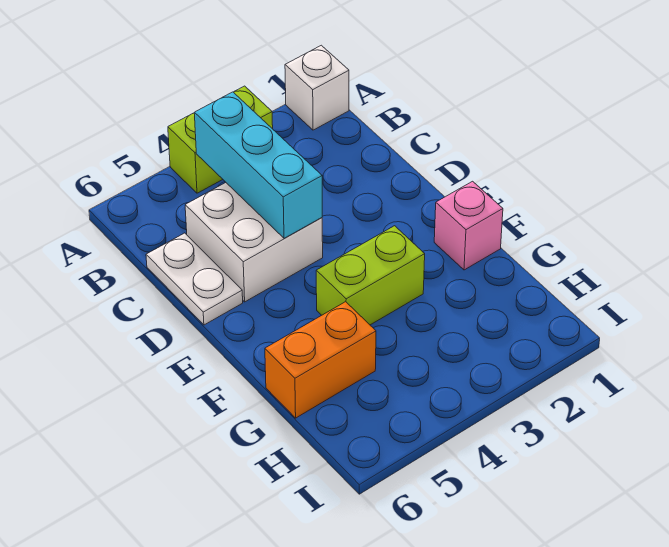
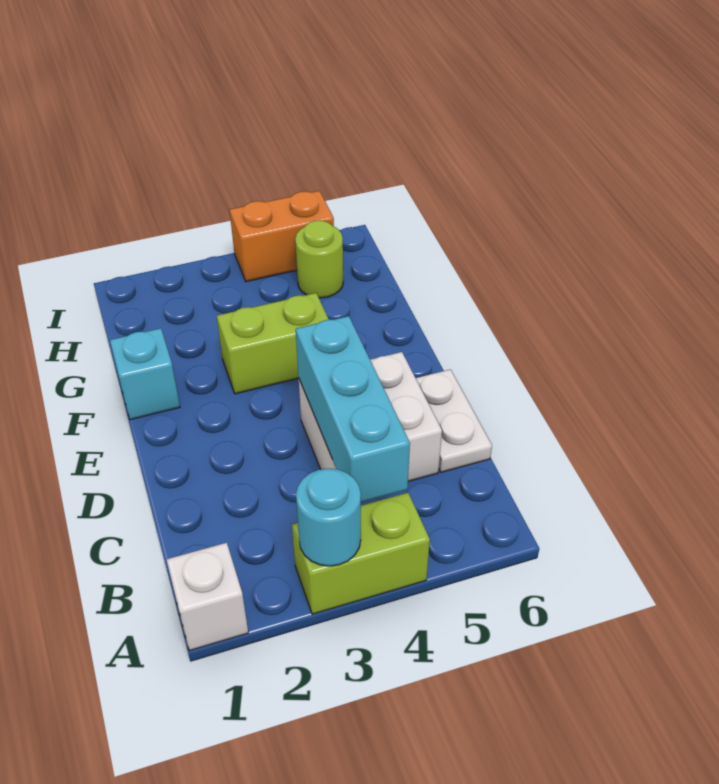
none -> cyan 1x1 round brick [296,468,361,566]
pink 1x1 brick [434,181,503,270] -> cyan 1x1 brick [110,328,180,420]
orange 1x2 brick [265,302,376,418] -> orange 1x2 brick moved to [230,191,334,282]
none -> lime 1x1 round brick [295,220,343,298]

